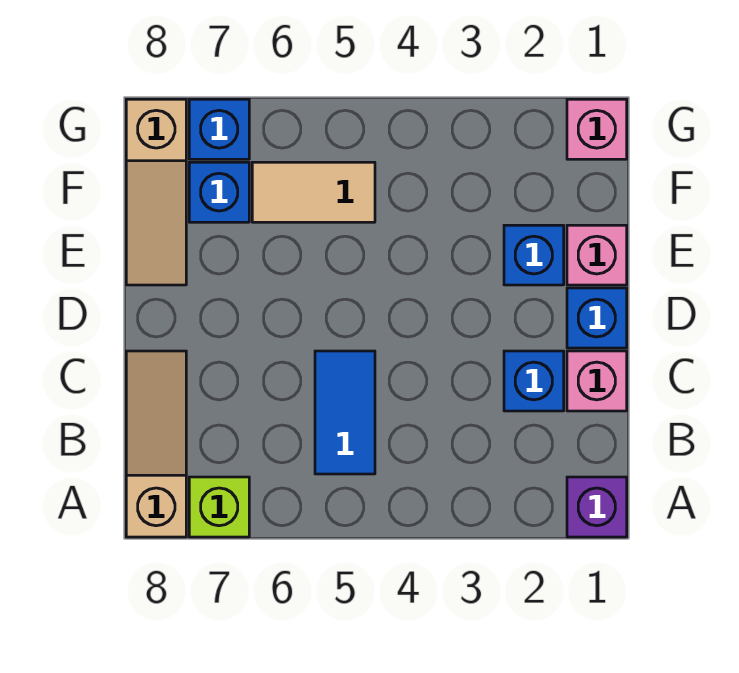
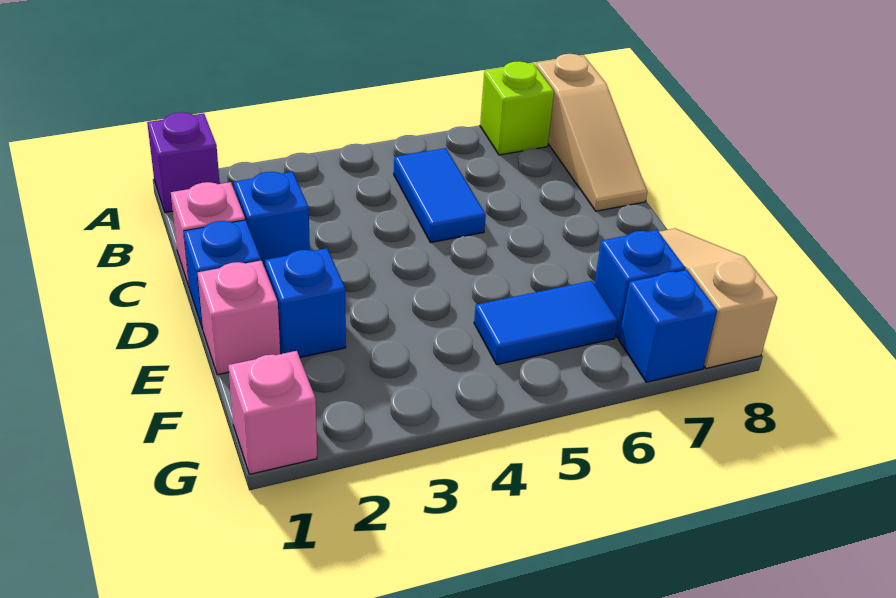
tan 1x2 tile [252,162,375,222] -> blue 1x2 tile [474,281,618,365]

